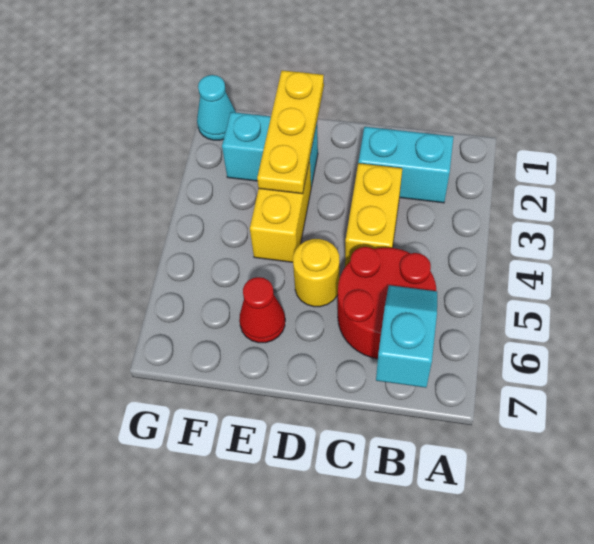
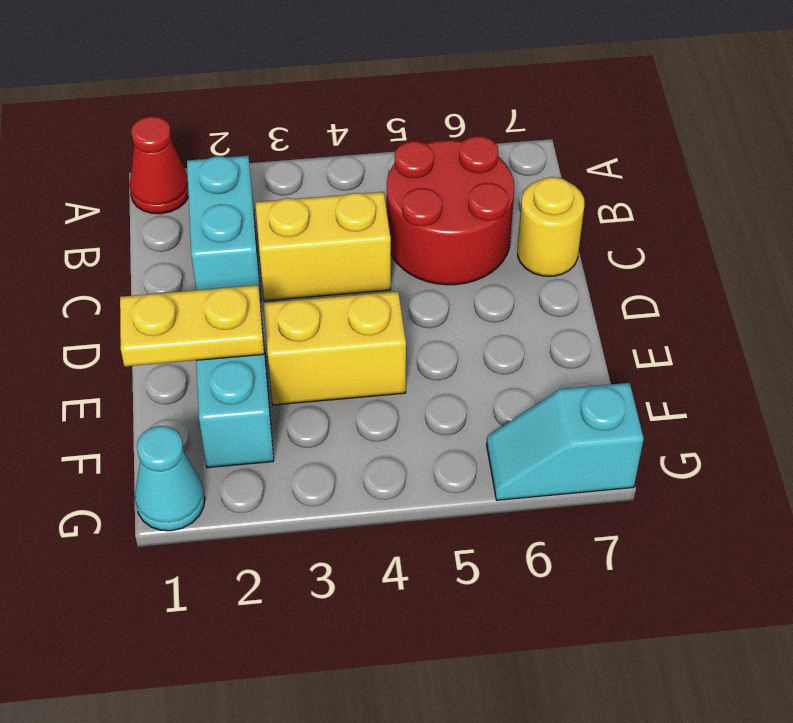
cyan 1x2 slope [376,285,437,388] -> cyan 1x2 slope moved to [487,383,644,500]
yellow 1x1 round brick [293,239,339,307] -> yellow 1x1 round brick moved to [518,177,584,276]
yellow 1x3 plate [257,70,324,194] -> yellow 1x2 plate [120,285,264,366]
red 1x1 cone [239,277,285,343] -> red 1x1 cone moved to [129,116,189,214]

